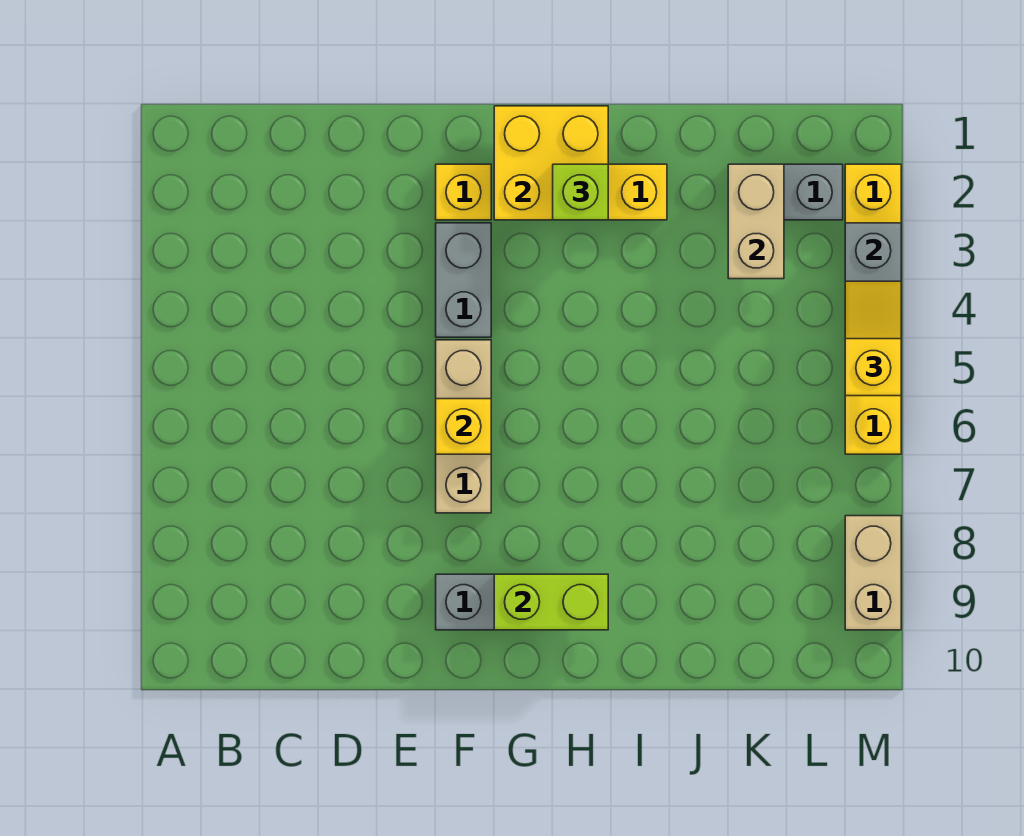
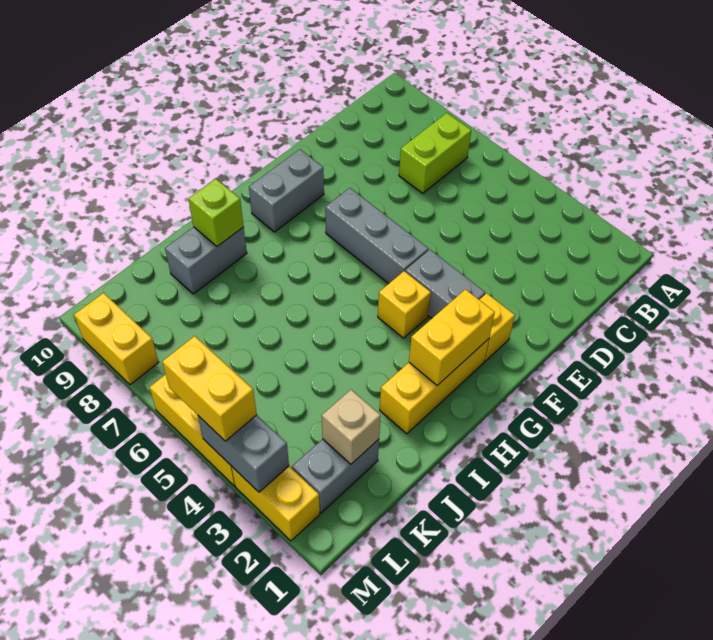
tan 1x3 brick [436,340,491,513] -> grey 1x3 brick [325,188,428,284]
yellow 1x1 brick [436,399,491,454] -> yellow 1x1 brick moved to [378,271,431,338]
yellow 2x2 brick [494,106,608,220] -> yellow 1x2 brick [409,289,495,385]
lime 1x2 brick [494,574,608,630] -> lime 1x2 brick moved to [399,113,471,193]
lime 1x1 brick [553,164,608,220] -> lime 1x1 brick moved to [188,179,244,246]
none -> grey 1x2 brick [165,227,247,294]
tan 1x2 brick [728,164,784,279] -> tan 1x1 brick [322,390,381,464]
yellow 1x2 slope [845,281,901,396] -> yellow 1x2 brick [162,336,257,441]
tan 1x2 brick [845,516,901,630] -> yellow 1x2 brick [74,293,159,385]

